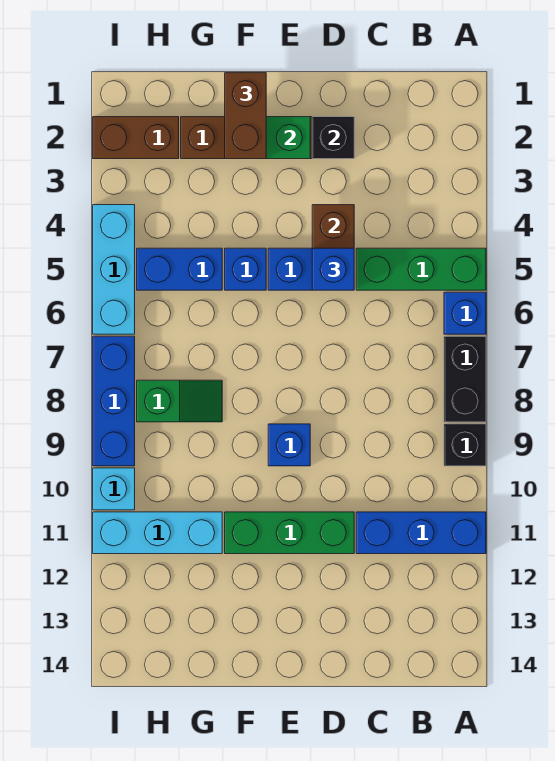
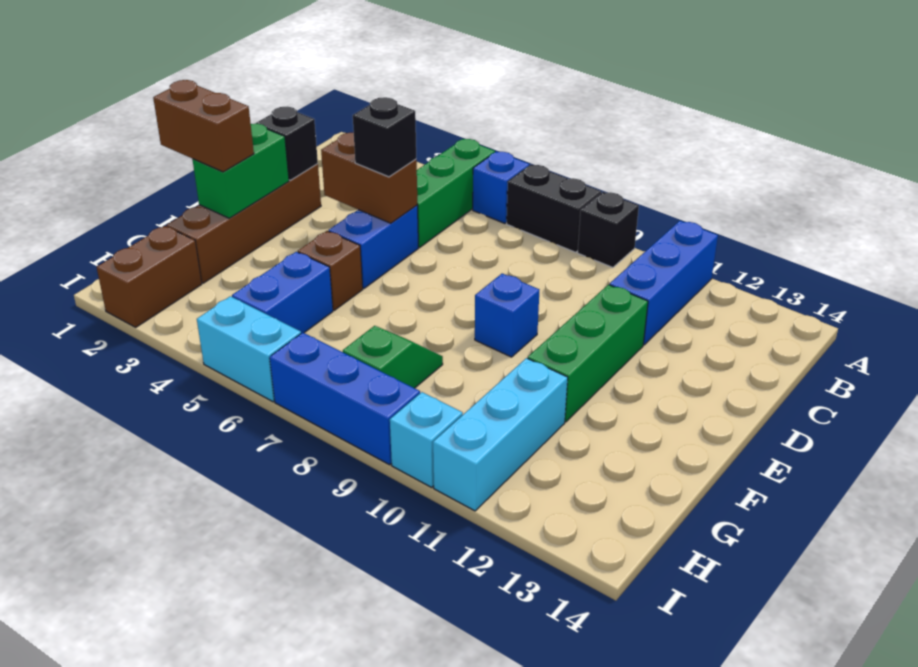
blue 1x1 brick [312,248,354,290] -> black 1x1 brick [353,97,416,177]
blue 1x1 brick [225,248,266,290] -> brown 1x1 brick [298,231,363,310]
cyan 1x3 brick [93,205,135,334] -> cyan 1x2 brick [197,296,301,402]

